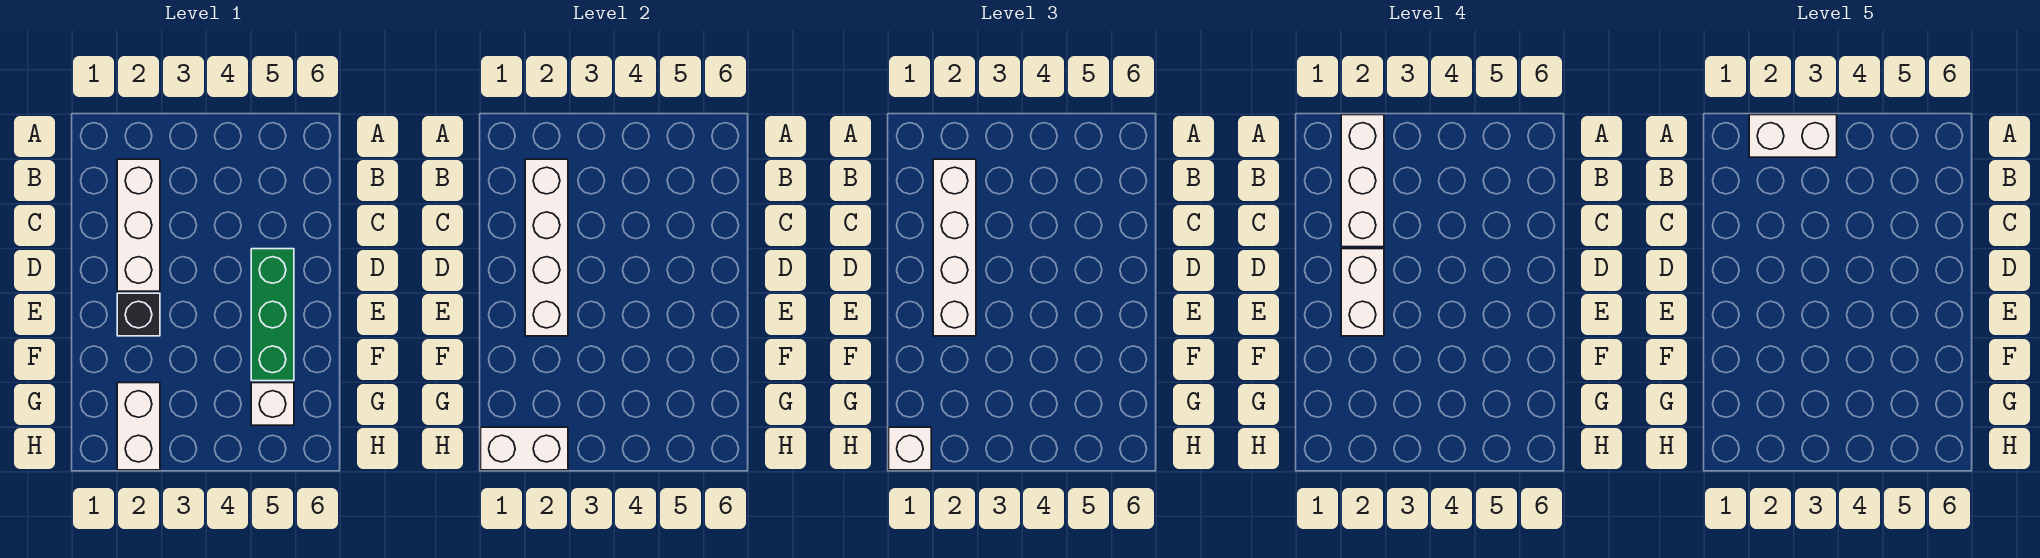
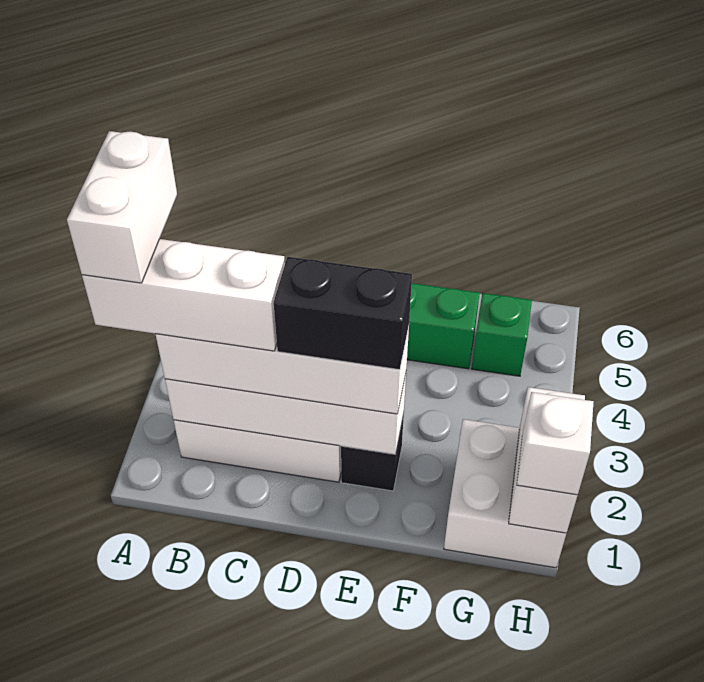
white 1x2 brick [1341,249,1384,336] -> black 1x2 brick [274,257,412,370]
white 1x2 brick [117,383,160,470] -> white 2x2 brick [444,419,566,568]
white 1x1 brick [251,383,294,425] -> green 1x1 brick [471,293,532,376]

